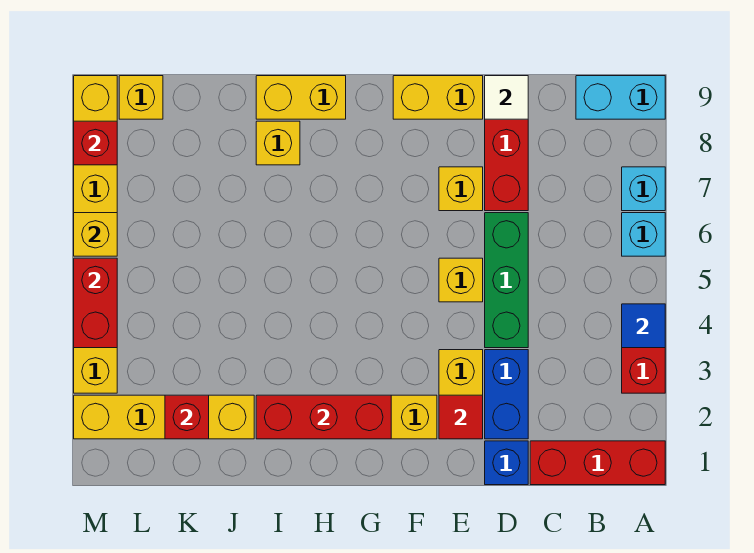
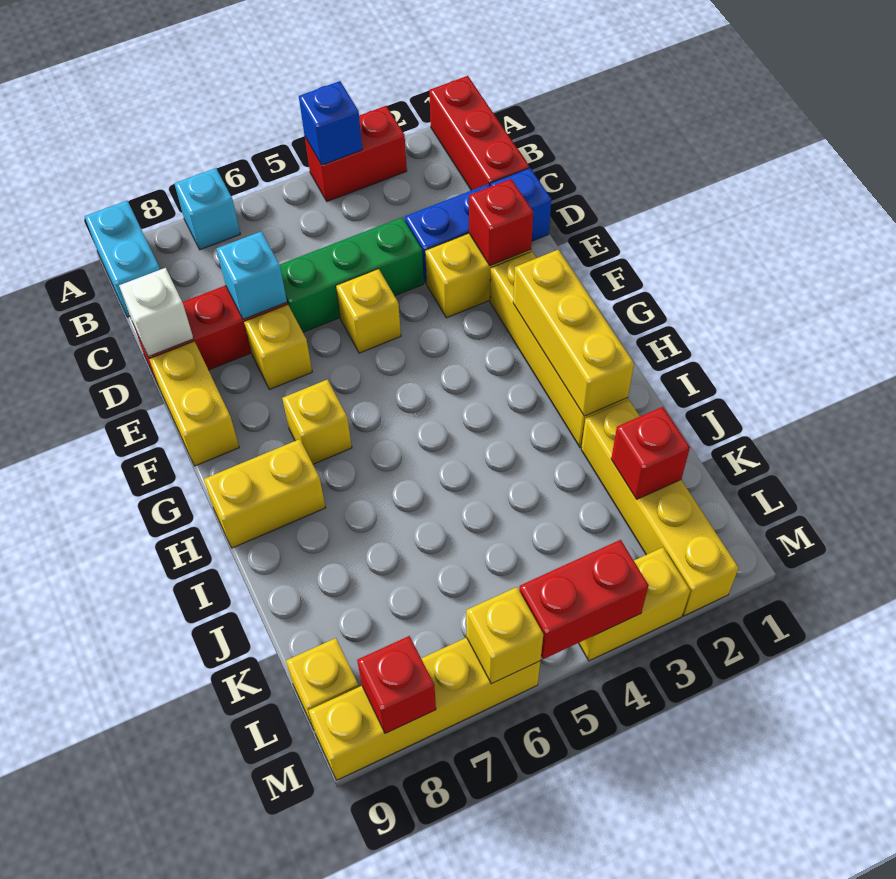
blue 1x1 tile [622,304,665,348] -> blue 1x1 brick [299,81,362,165]
cyan 1x1 brick [622,213,665,256] -> cyan 1x1 brick moved to [217,231,287,319]
white 1x1 tile [485,76,528,119] -> white 1x1 brick [119,268,193,357]
red 1x1 tile [439,395,483,439] -> red 1x1 brick [469,179,533,266]
red 1x3 brick [256,395,391,439] -> yellow 1x3 brick [513,250,634,416]
yellow 1x2 brick [256,76,346,119] -> yellow 1x2 brick turned to [204,439,326,548]
yellow 1x1 brick [256,121,300,165] -> yellow 1x1 brick moved to [282,380,352,464]

